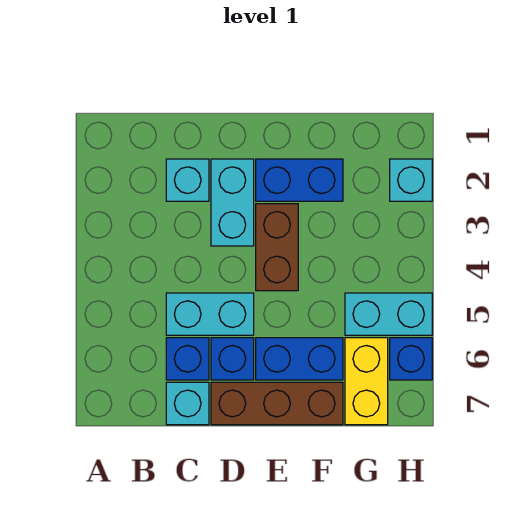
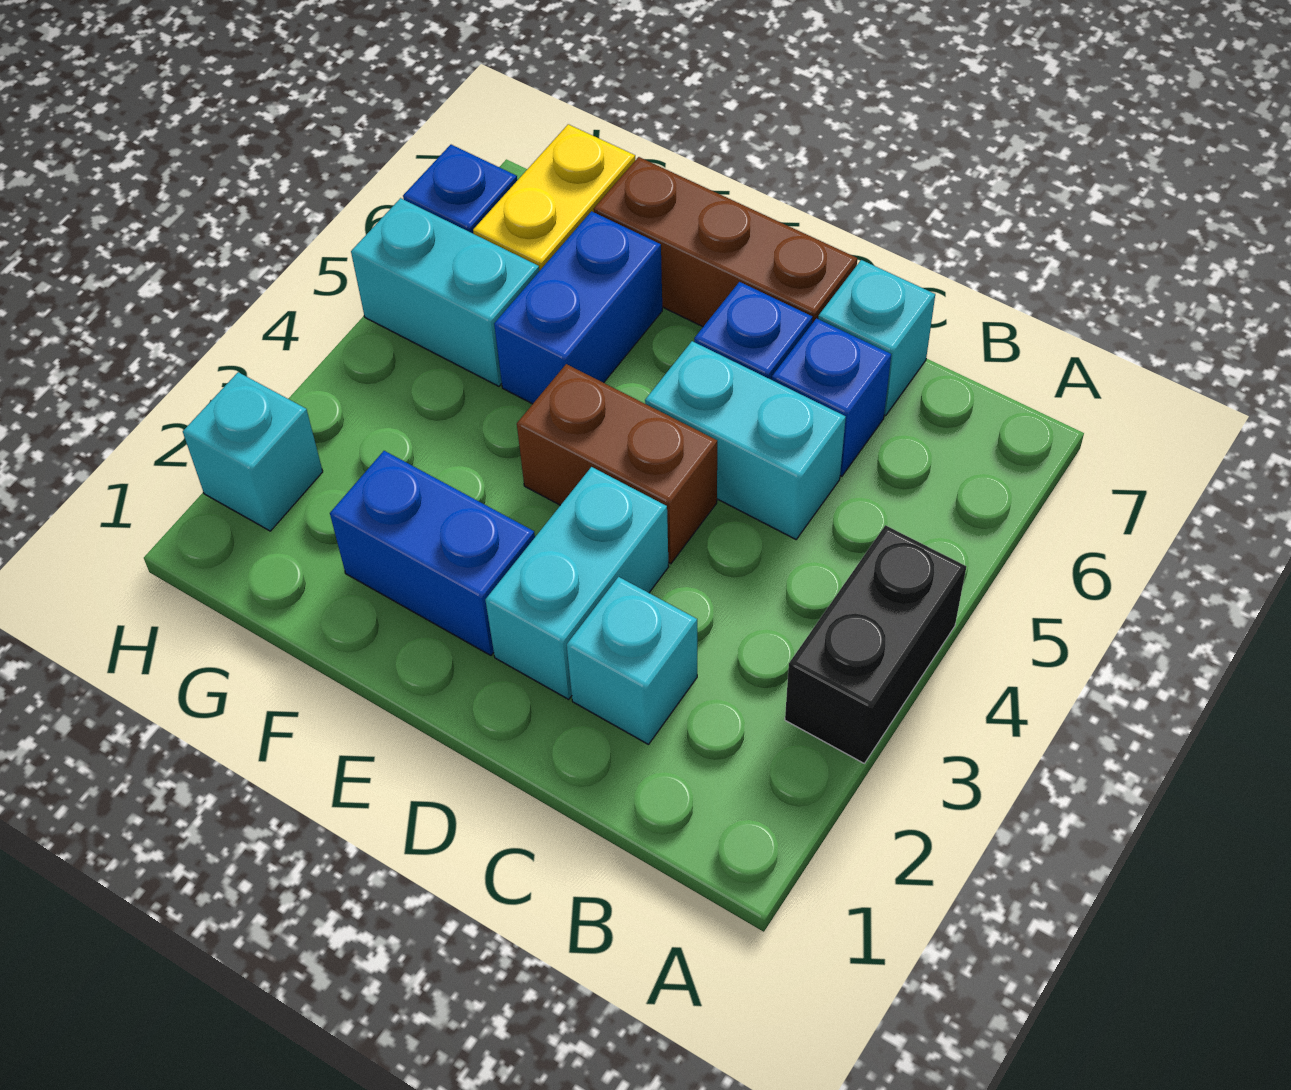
none -> black 1x2 brick [785,525,966,763]
brown 1x2 brick [256,204,298,291] -> brown 1x2 brick turned to [517,364,717,564]
blue 1x2 brick [256,338,343,380] -> blue 1x2 brick turned to [494,211,662,404]

